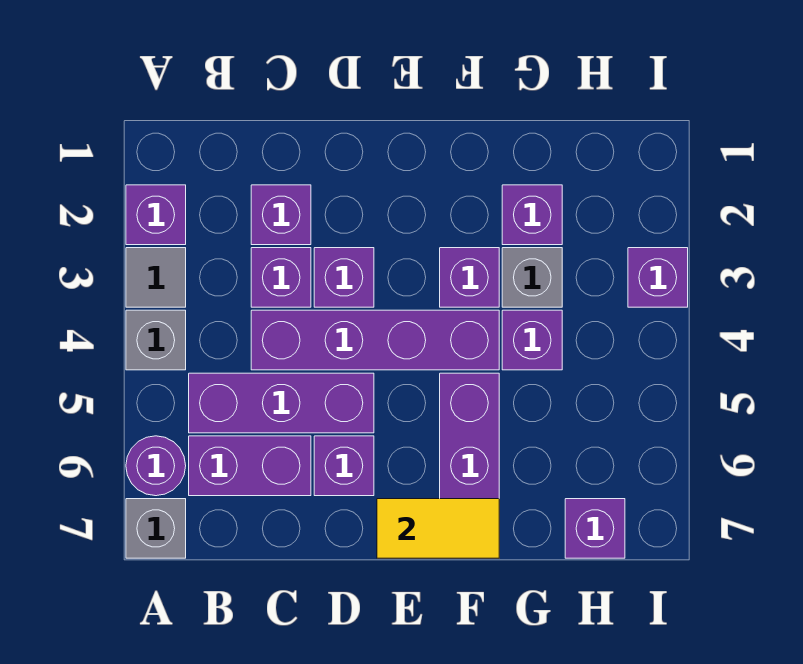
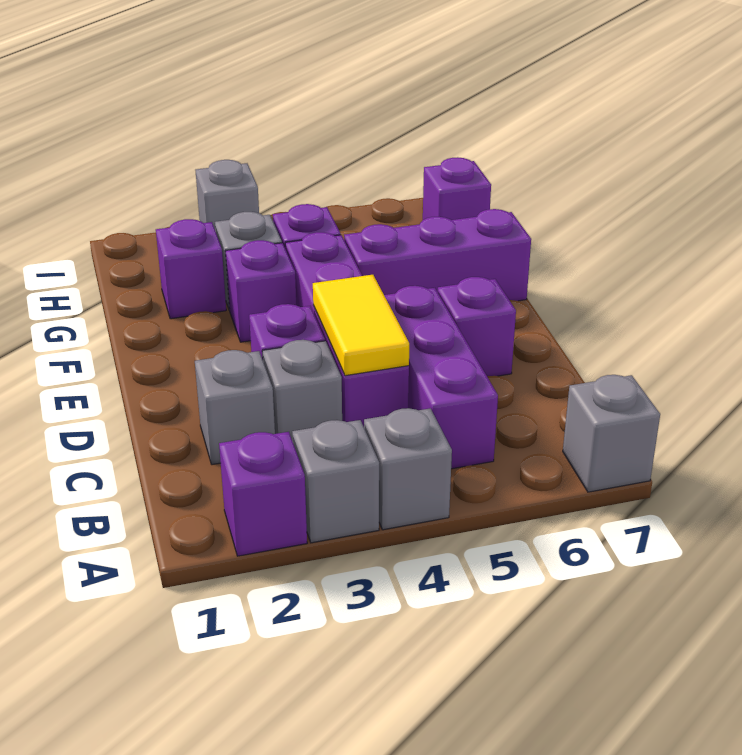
grey 1x1 tile [126,248,186,307] -> grey 1x1 brick [292,420,379,543]
purple 1x1 round brick [126,436,186,496] -> none
purple 1x2 brick [189,436,311,496] -> none
purple 1x1 brick [251,185,311,245] -> grey 1x1 brick [195,350,275,465]
purple 1x1 brick [251,248,311,307] -> grey 1x1 brick [263,340,342,441]
yellow 1x2 tile [377,499,499,558] -> yellow 1x2 tile moved to [313,275,409,376]
purple 1x1 brick [628,248,688,307] -> grey 1x1 brick [196,160,259,229]

